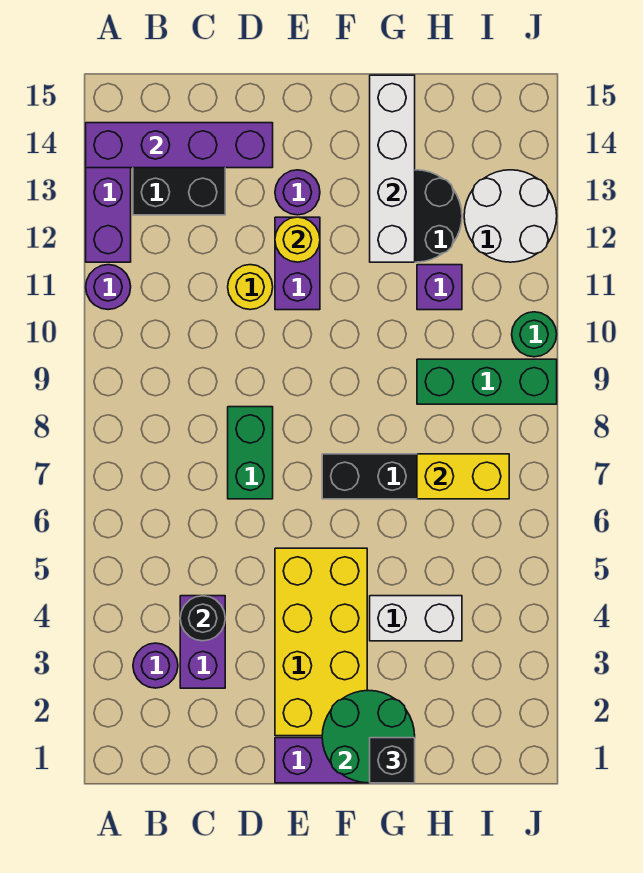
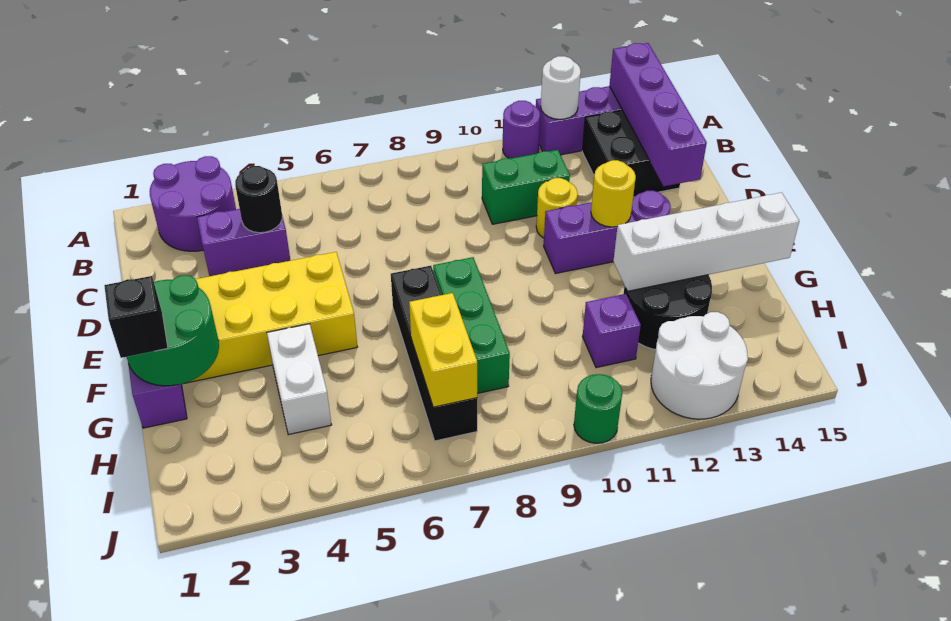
none -> white 1x1 round brick [541,56,581,119]
purple 1x1 round brick [133,643,178,688] -> purple 2x2 round brick [150,156,236,251]
green 1x2 brick [228,407,273,499] -> green 1x2 brick moved to [482,150,570,224]
green 1x3 brick [417,359,557,404] -> green 1x3 brick moved to [433,257,510,393]

